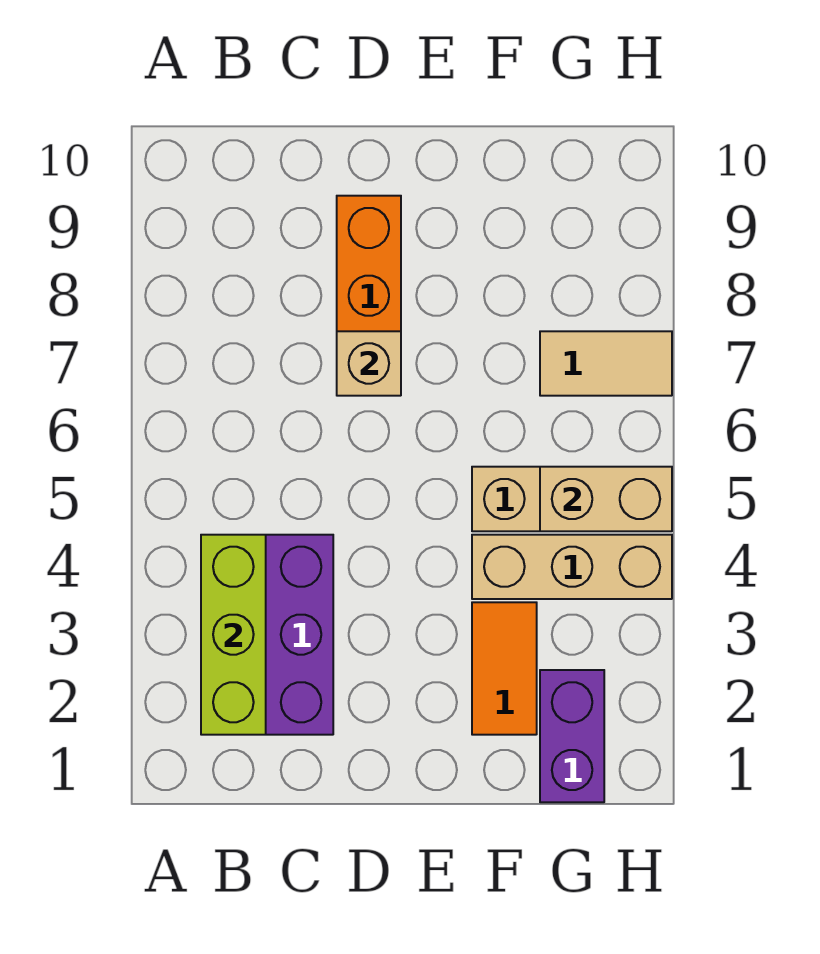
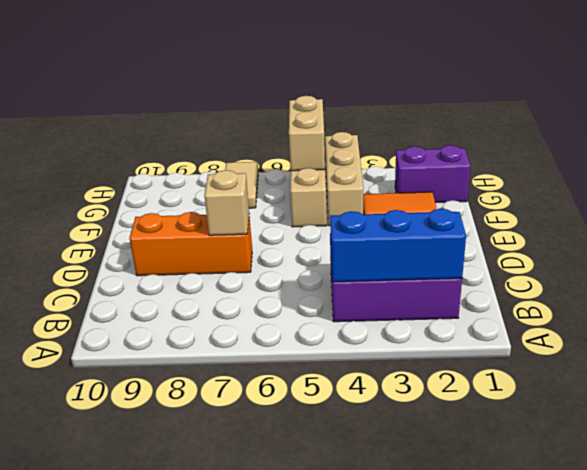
lime 1x3 brick [201,535,266,735] -> blue 1x3 brick [330,209,466,282]

